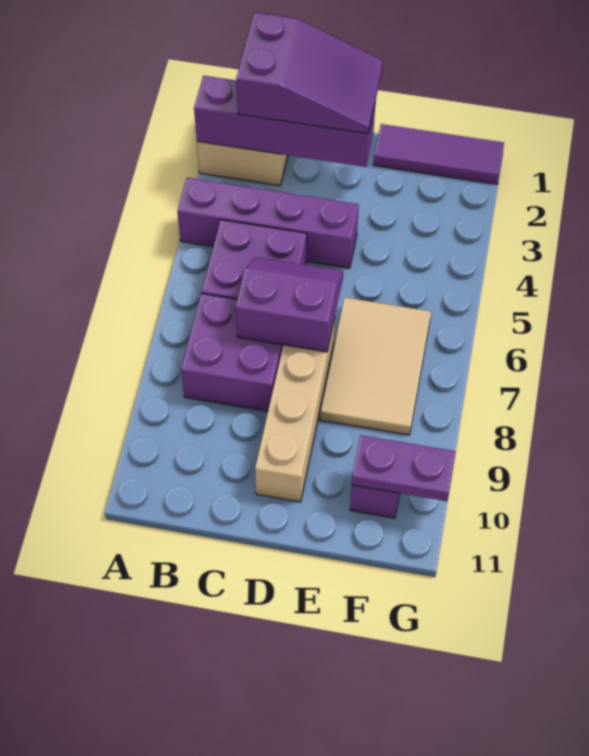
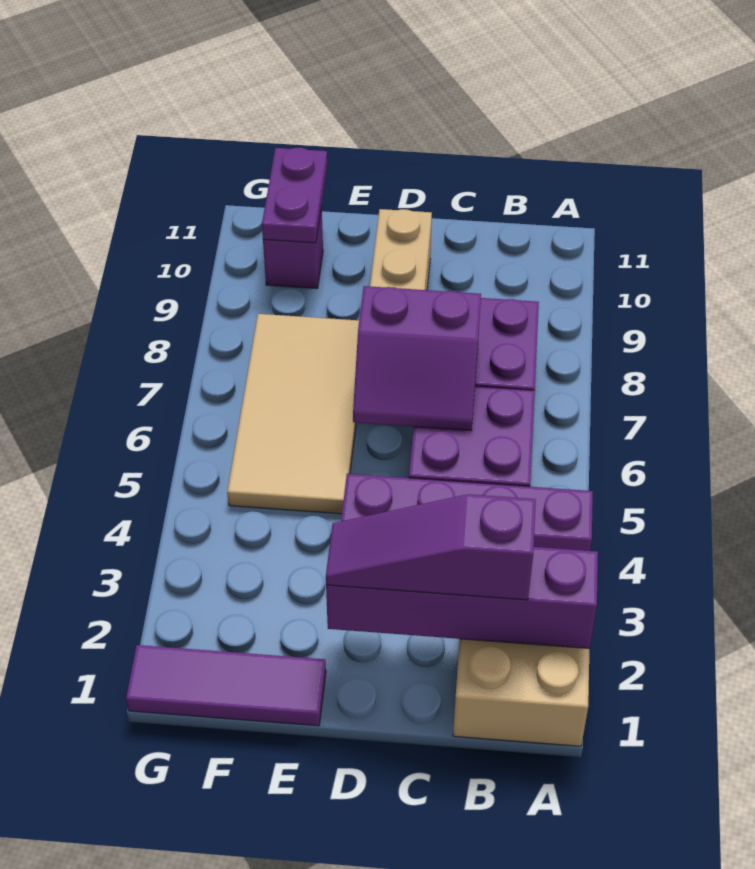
purple 2x3 slope [236,12,383,134] -> purple 1x3 slope [326,494,536,600]
tan 2x3 tile [320,298,431,435] -> tan 2x4 tile [227,314,359,514]
purple 1x2 plate [352,435,456,501] -> purple 1x2 plate turned to [262,148,327,243]

